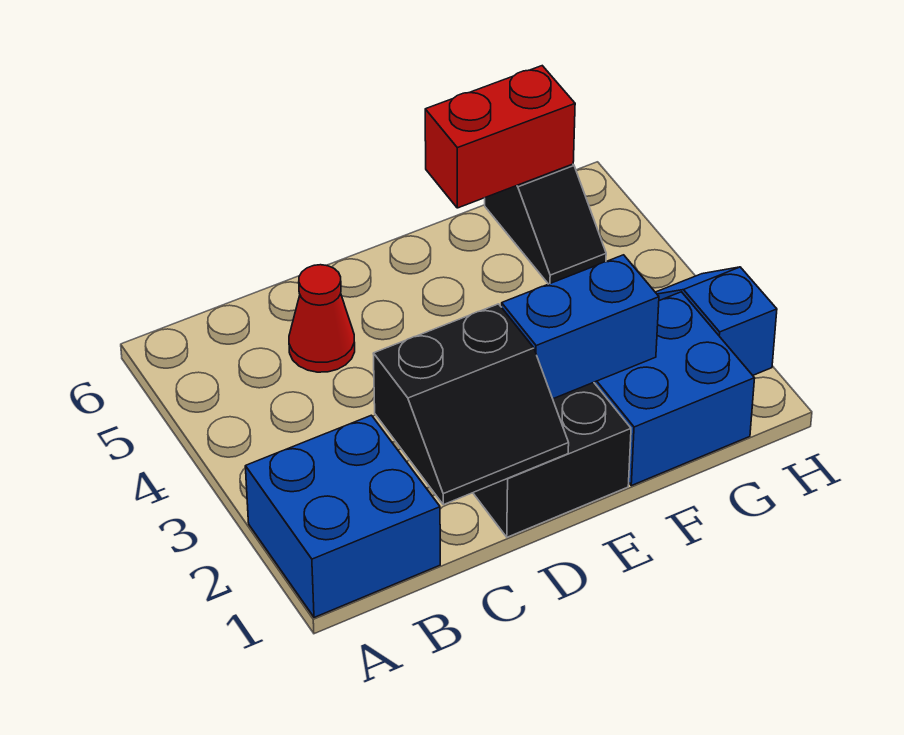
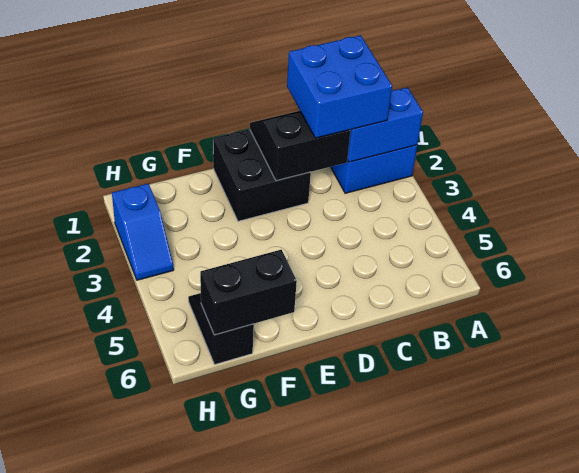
red 1x1 cone [289,265,355,372] -> none
blue 1x2 brick [502,255,659,399] -> blue 1x2 brick moved to [347,87,423,162]
blue 2x2 brick [594,292,755,486] -> blue 2x2 brick moved to [287,35,392,138]
red 1x2 brick [425,66,575,208] -> black 1x2 brick [200,250,297,335]

